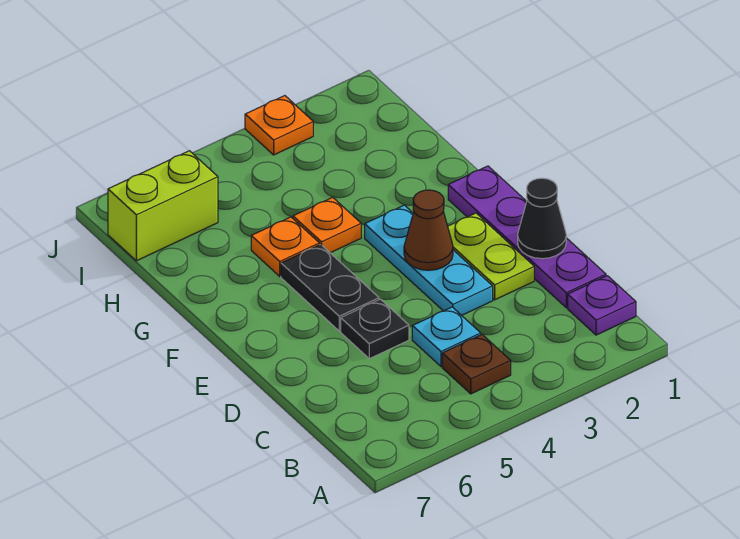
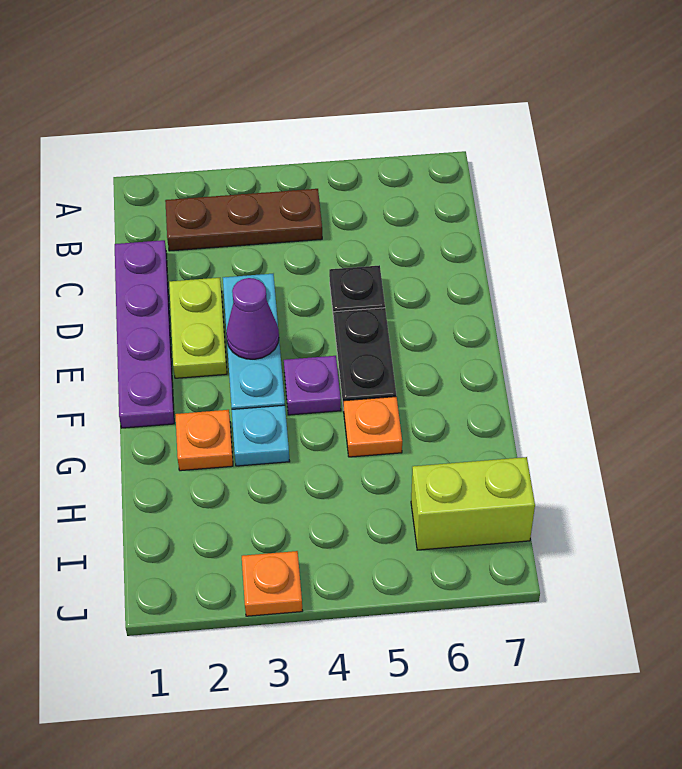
purple 1x1 plate [568,276,636,335] -> purple 1x1 plate moved to [284,356,341,415]
brown 1x1 plate [442,335,511,394] -> brown 1x3 plate [165,189,322,251]
cyan 1x1 plate [412,307,481,366] -> cyan 1x1 plate moved to [232,405,290,466]
black 1x1 cone [518,178,566,259] -> none
brown 1x1 cone [404,190,453,270] -> purple 1x1 cone [226,278,279,359]
orange 1x1 plate [293,197,361,253] -> orange 1x1 plate moved to [175,410,233,471]

